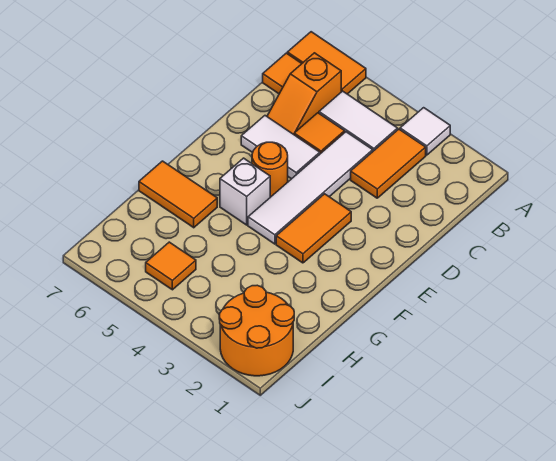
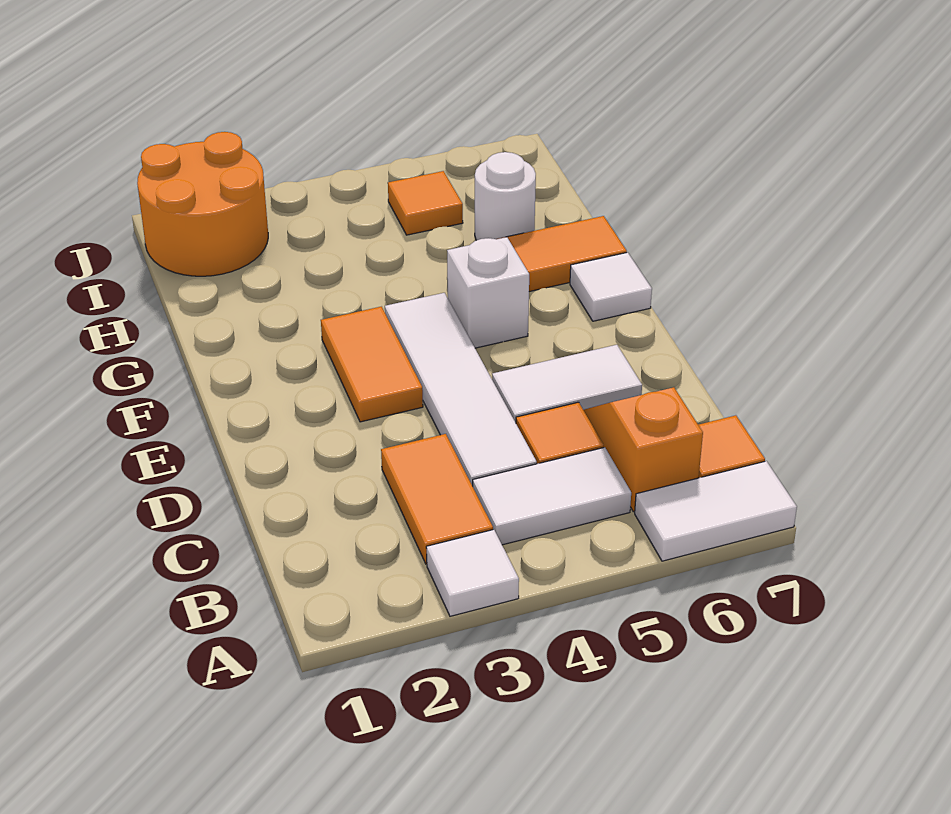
orange 1x2 tile [287,32,366,94] -> white 1x2 tile [635,461,797,561]
orange 1x1 round brick [252,142,288,197] -> none
none -> white 1x1 tile [570,252,652,321]
none -> white 1x1 round brick [475,152,536,240]

